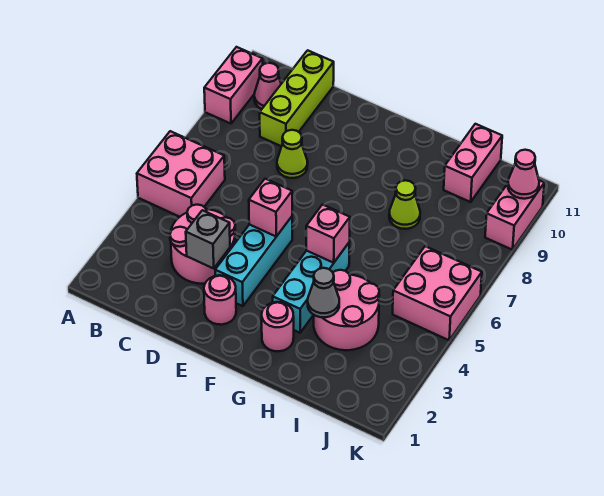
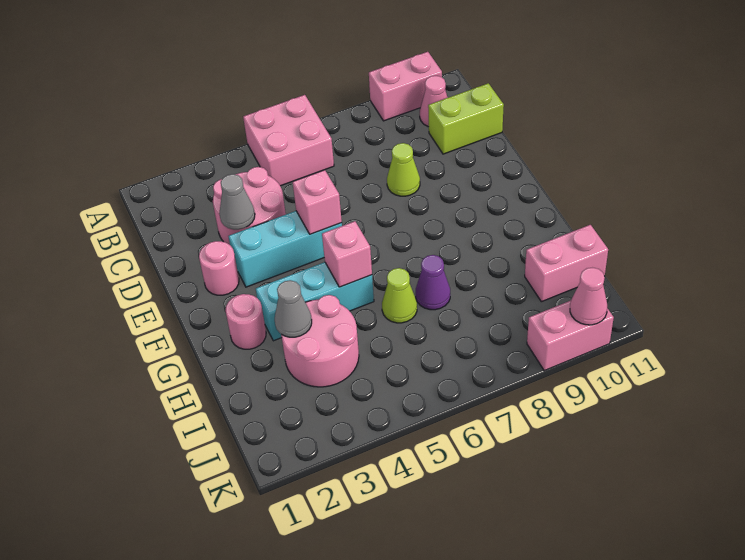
lime 1x3 brick [260,50,334,146] -> lime 1x2 brick [428,83,504,154]
grey 1x1 brick [186,210,230,268] -> grey 1x1 cone [219,174,255,230]
none -> purple 1x1 cone [416,255,450,310]
lime 1x1 cone [389,180,420,229] -> lime 1x1 cone moved to [382,268,417,323]
pink 2x2 brick [393,246,482,340] -> none

